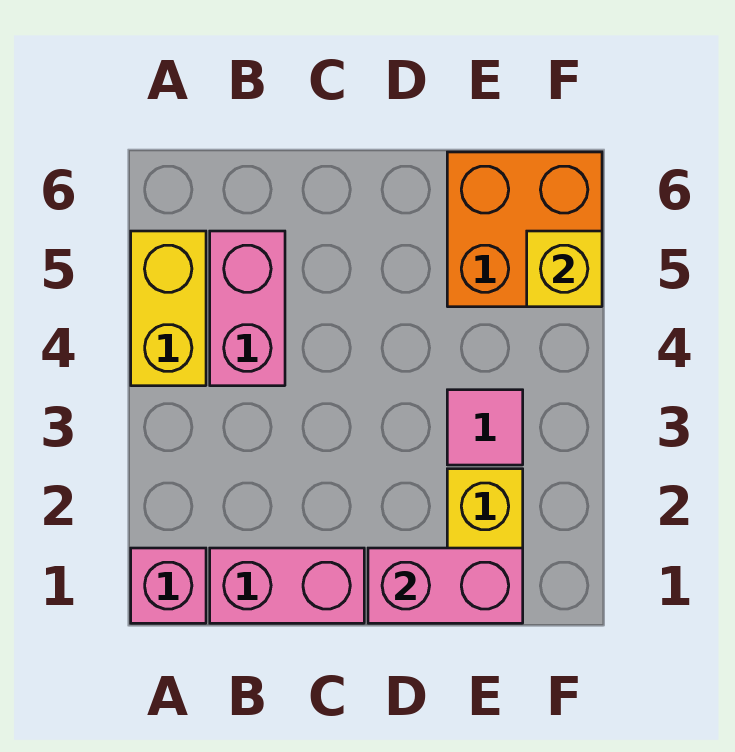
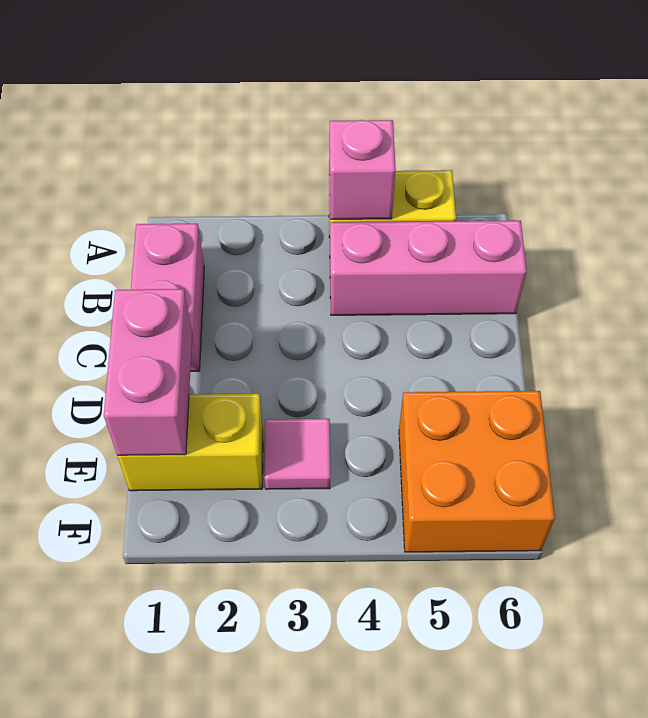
pink 1x1 brick [131,548,206,623] -> pink 1x1 brick moved to [329,120,396,219]
pink 1x2 brick [210,231,285,386] -> pink 1x3 brick [330,221,527,315]
yellow 1x1 brick [527,231,602,307] -> none

